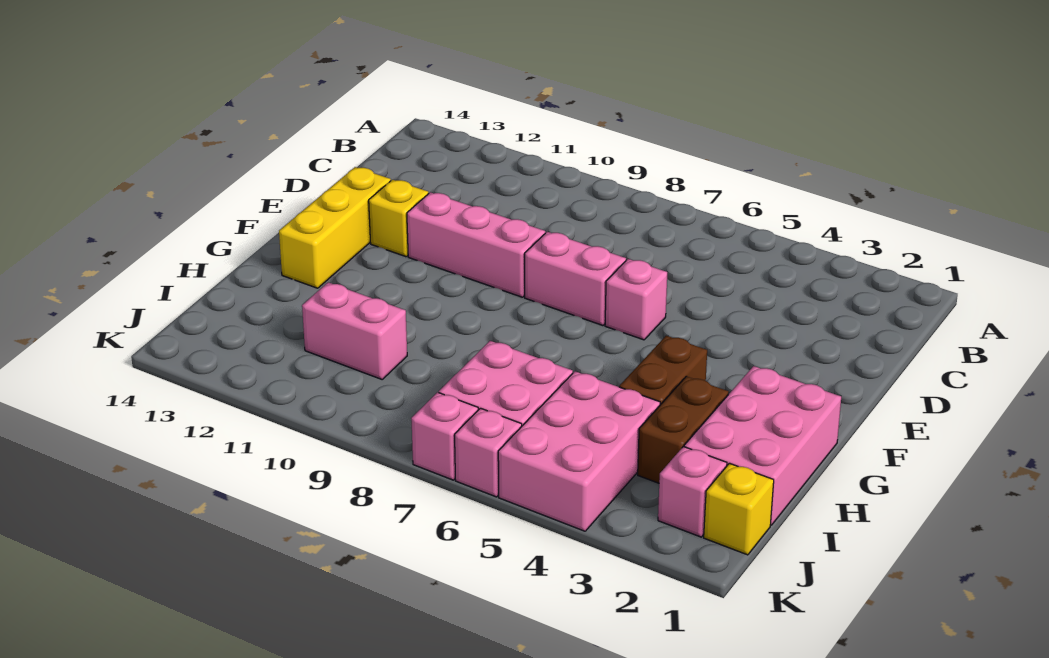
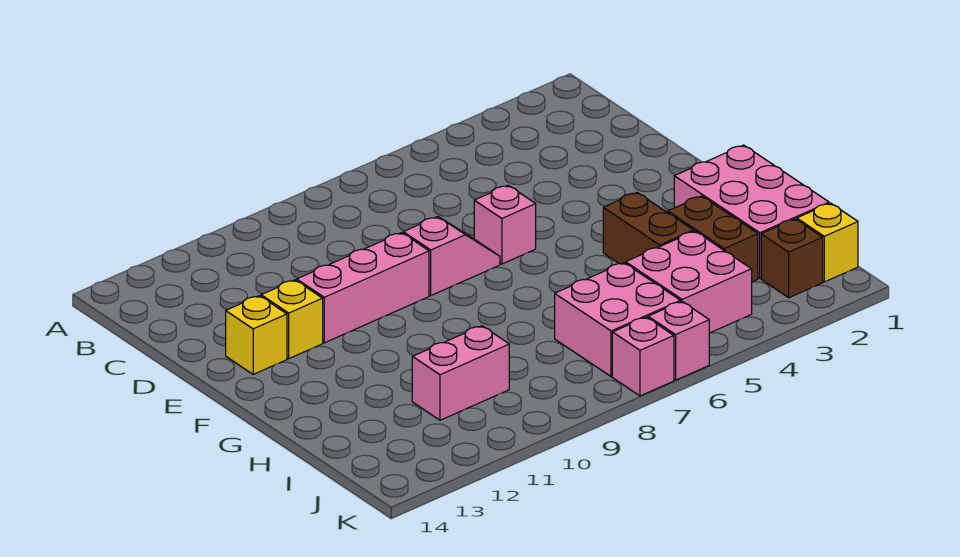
pink 1x2 brick [525,232,626,325] -> pink 1x2 slope [403,216,500,295]
yellow 1x3 brick [279,167,391,288] -> yellow 1x1 brick [226,296,287,374]
pink 2x3 brick [498,371,660,531] -> pink 2x2 brick [626,231,752,333]
pink 1x1 brick [658,447,727,537] -> brown 1x1 brick [761,219,823,298]

